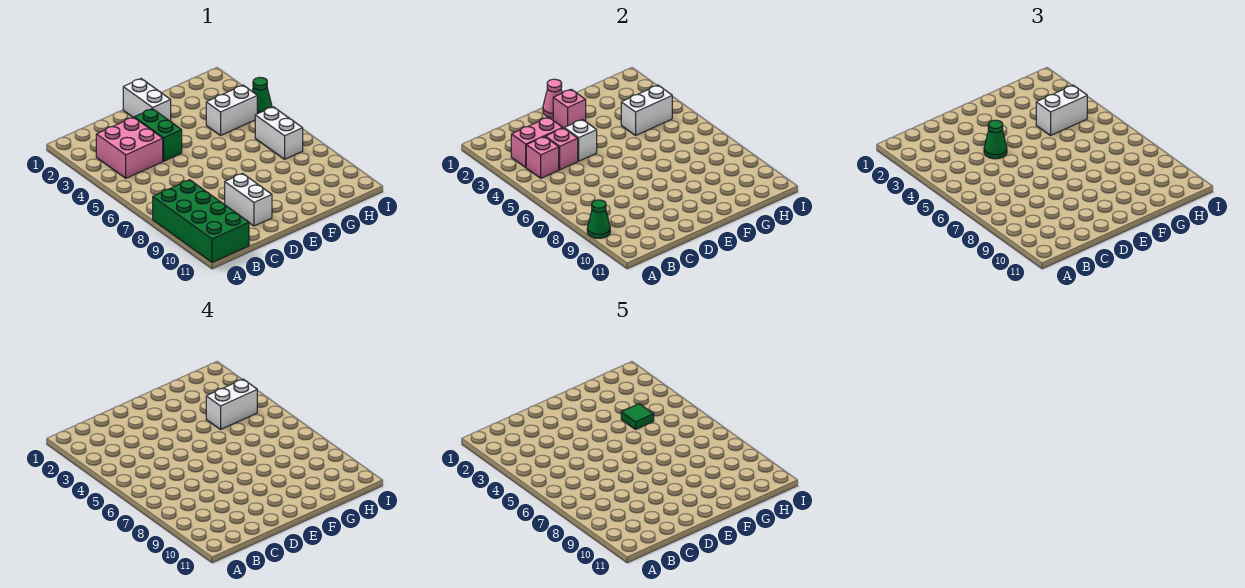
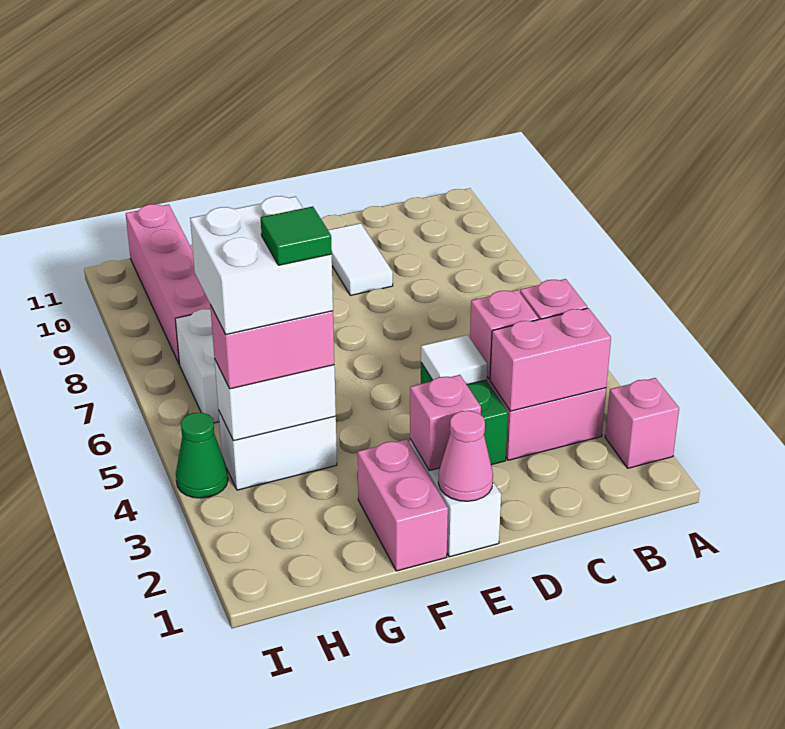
none -> pink 1x1 brick [605,378,679,468]
green 2x4 brick [153,180,249,263] -> none
green 1x1 cone [587,200,610,238] -> none
white 1x1 brick [564,119,597,161] -> white 1x1 tile [421,335,487,385]
green 1x1 cone [984,120,1007,159] -> none
white 1x2 brick [225,174,272,226] -> white 1x2 tile [328,223,393,295]
none -> pink 1x2 brick [358,439,448,571]
white 1x2 brick [1036,85,1087,135] -> pink 1x2 brick [210,305,334,389]
white 1x2 brick [206,379,257,429] -> white 2x2 brick [190,196,333,334]
none -> pink 1x4 brick [126,204,211,363]

